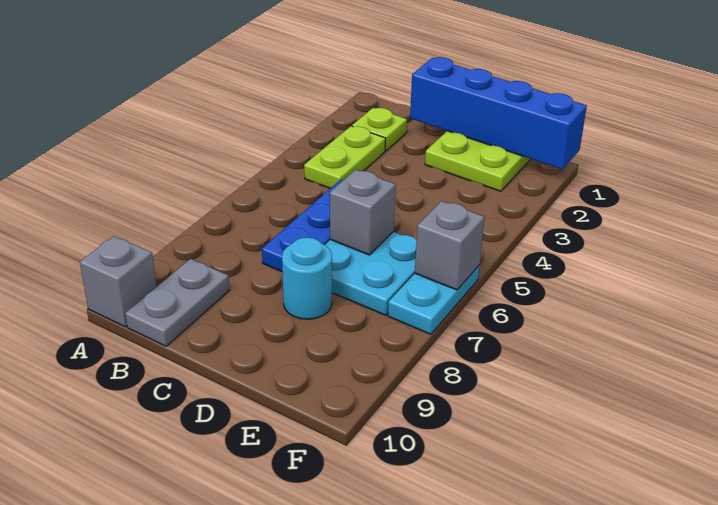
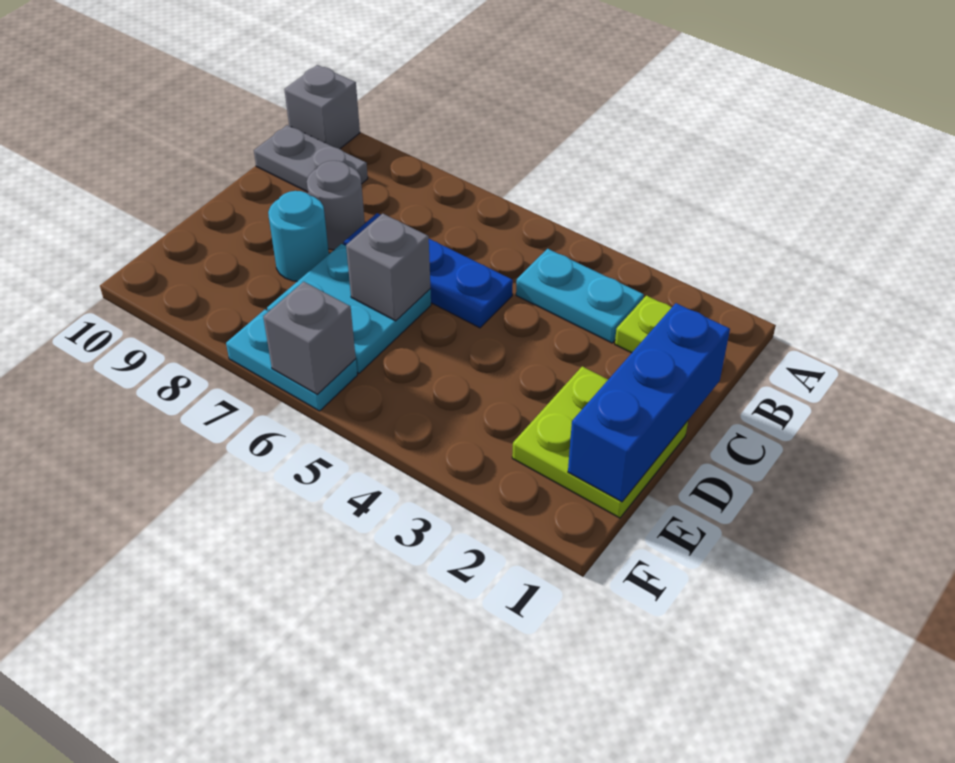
lime 1x2 plate [304,126,386,188] -> cyan 1x2 plate [516,249,644,343]
blue 1x4 brick [410,57,587,169] -> blue 1x3 brick [568,303,730,502]
none -> grey 1x1 round brick [307,161,365,250]

